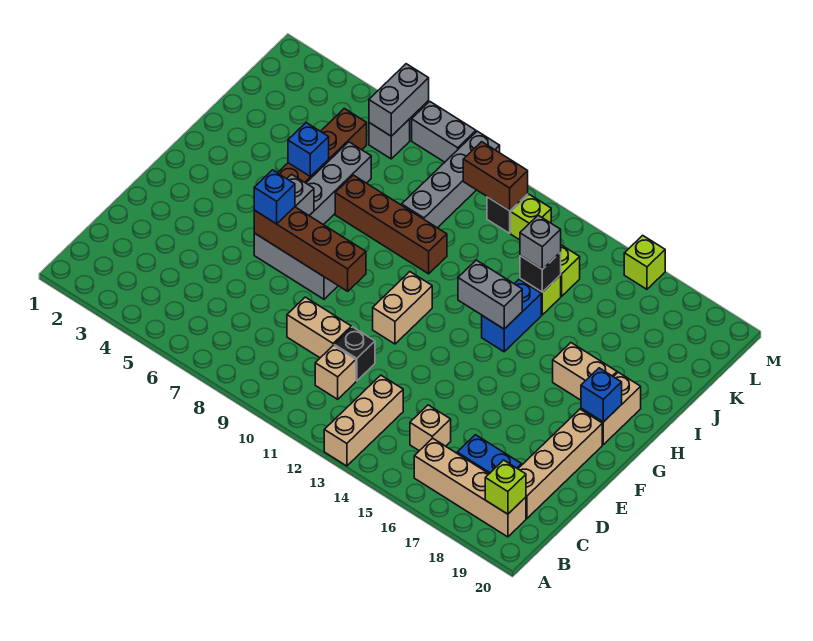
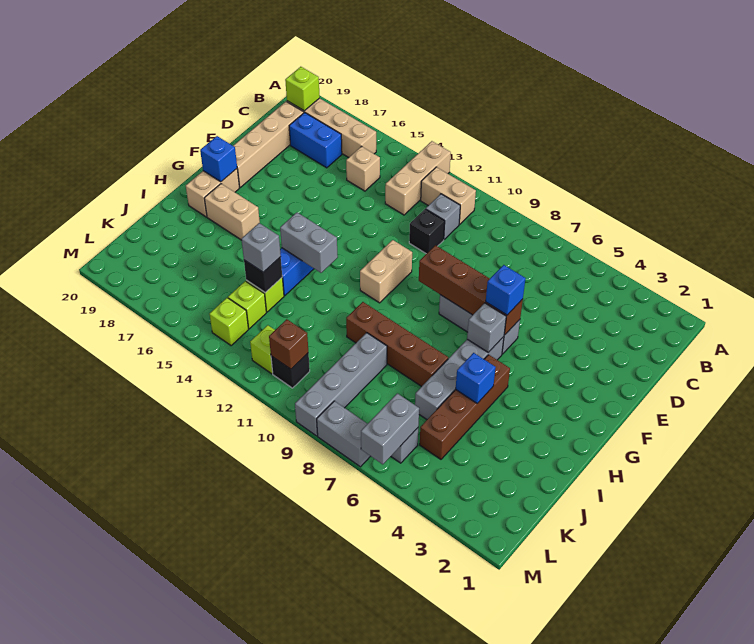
tan 1x1 brick [315,345,356,399] -> grey 1x1 brick [426,194,460,239]
tan 1x2 brick [287,297,351,358] -> tan 1x2 brick moved to [421,167,476,224]
brown 1x2 brick [463,142,528,211] -> brown 1x1 brick [269,319,308,369]
lime 1x1 brick [624,235,665,289] -> lime 1x1 brick moved to [210,298,248,346]

